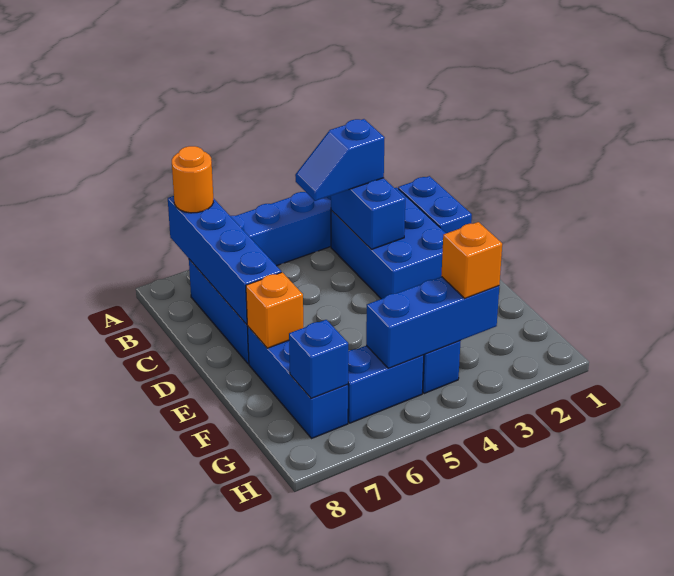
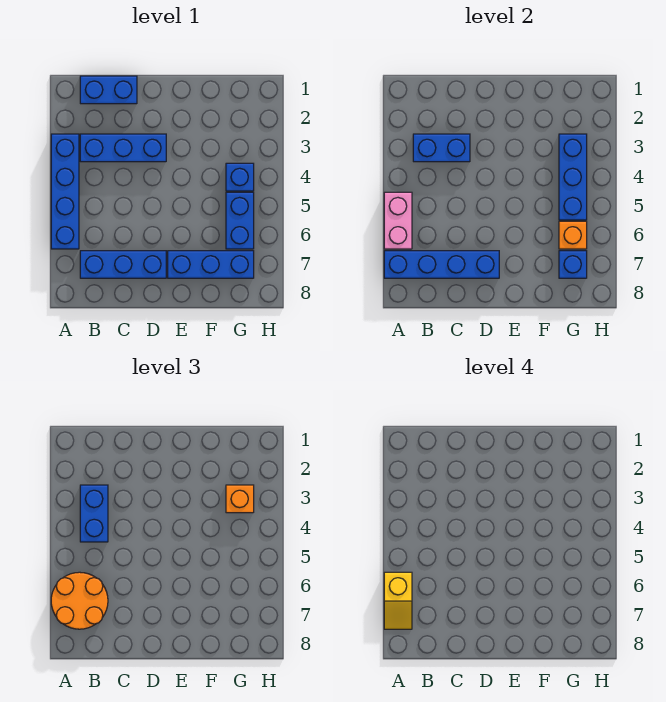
none -> pink 1x2 brick [384,192,412,249]
none -> yellow 1x2 slope [384,572,412,629]
orange 1x1 round brick [172,146,213,213] -> orange 2x2 round brick [51,572,108,629]
blue 2x3 brick [331,188,446,299] -> blue 1x3 brick [80,134,166,162]
blue 1x2 slope [295,119,385,201] -> blue 1x2 brick [80,485,108,542]
orange 1x1 brick [246,272,303,348] -> orange 1x1 brick moved to [559,221,587,249]

